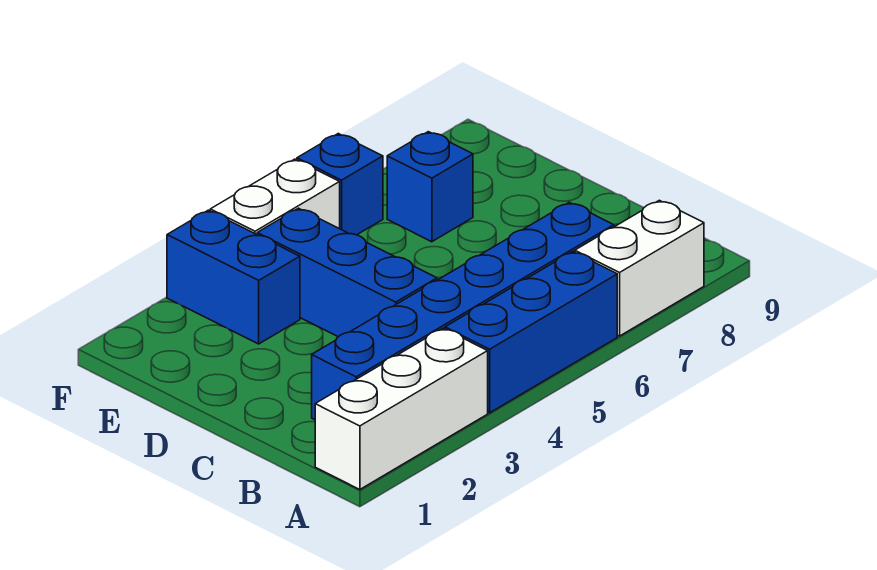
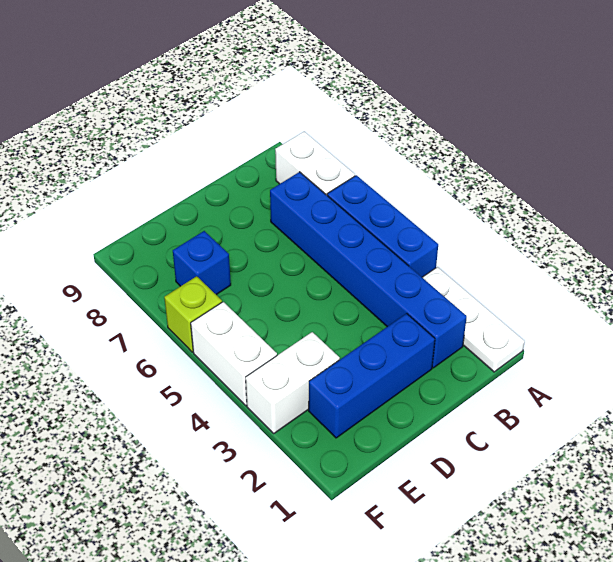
white 1x3 brick [315,328,488,490] -> white 1x3 plate [422,267,525,372]
blue 1x3 brick [257,208,437,337] -> blue 1x3 brick moved to [309,313,435,438]
blue 1x2 brick [167,210,300,344] -> white 1x2 brick [246,332,340,433]
blue 1x1 brick [297,134,383,235] -> lime 1x1 brick [164,276,222,352]

